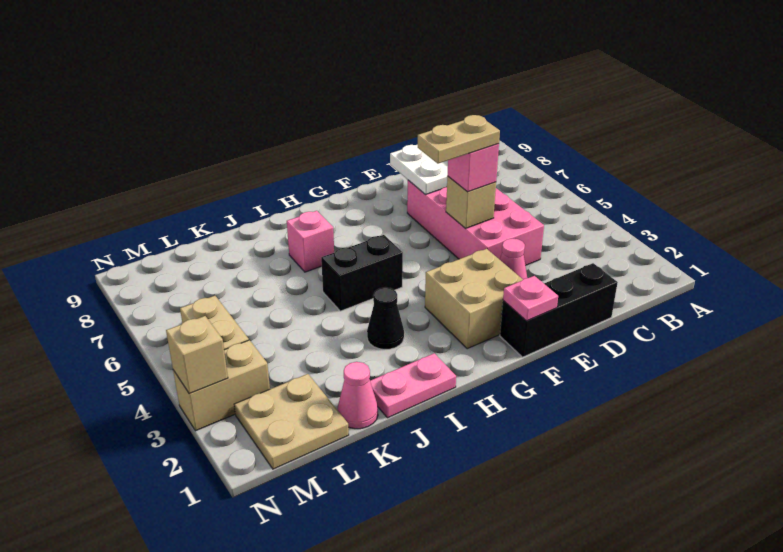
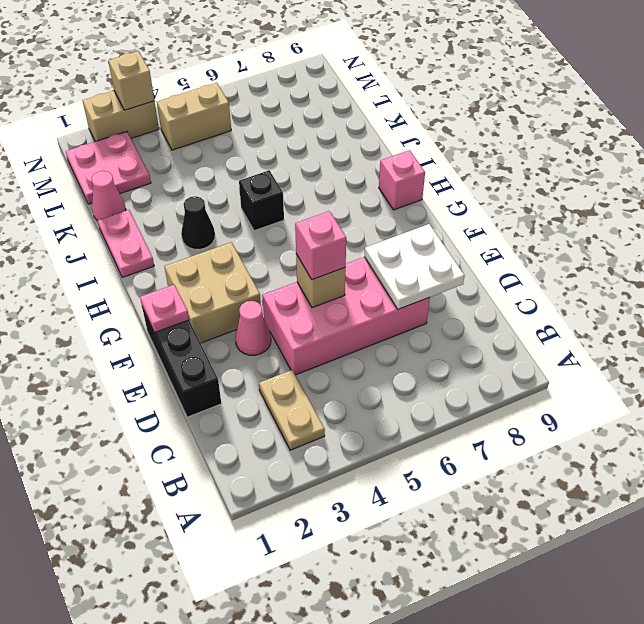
tan 1x2 plate [418,115,500,164] -> tan 1x2 plate moved to [259,370,325,450]
black 1x2 brick [321,235,403,311] -> black 1x1 brick [239,170,284,231]
pink 1x1 brick [287,211,334,272] -> pink 1x1 brick moved to [379,150,425,210]
tan 2x2 plate [234,374,349,469] -> pink 2x2 plate [66,132,151,204]
tan 1x2 brick [173,340,270,431] -> tan 1x2 brick turned to [83,91,159,141]

